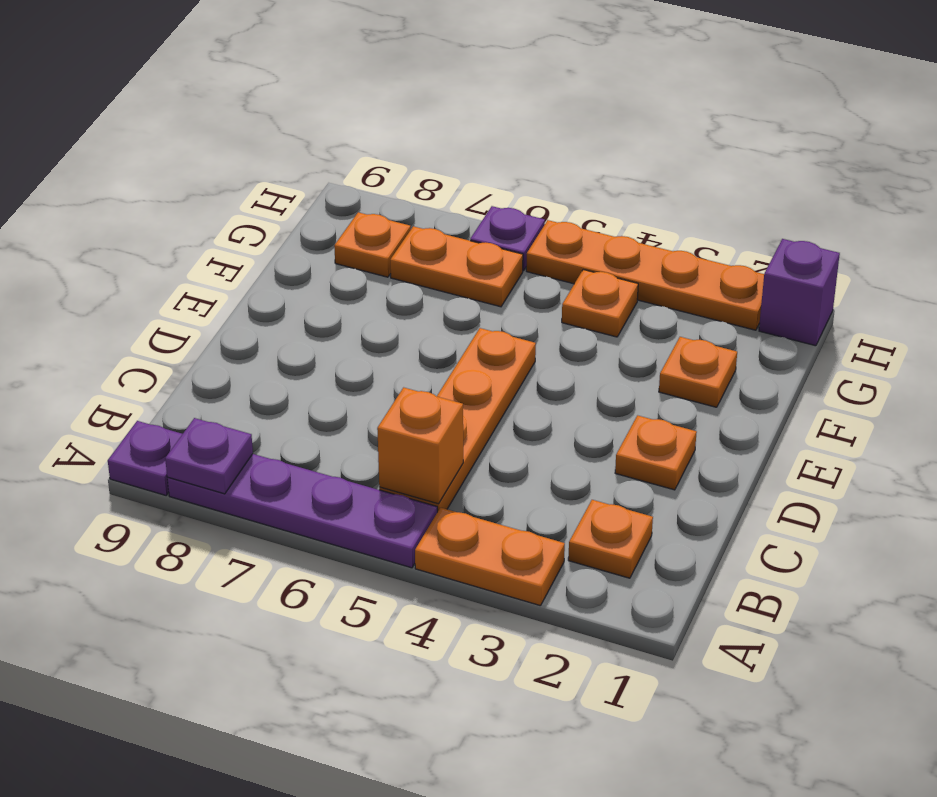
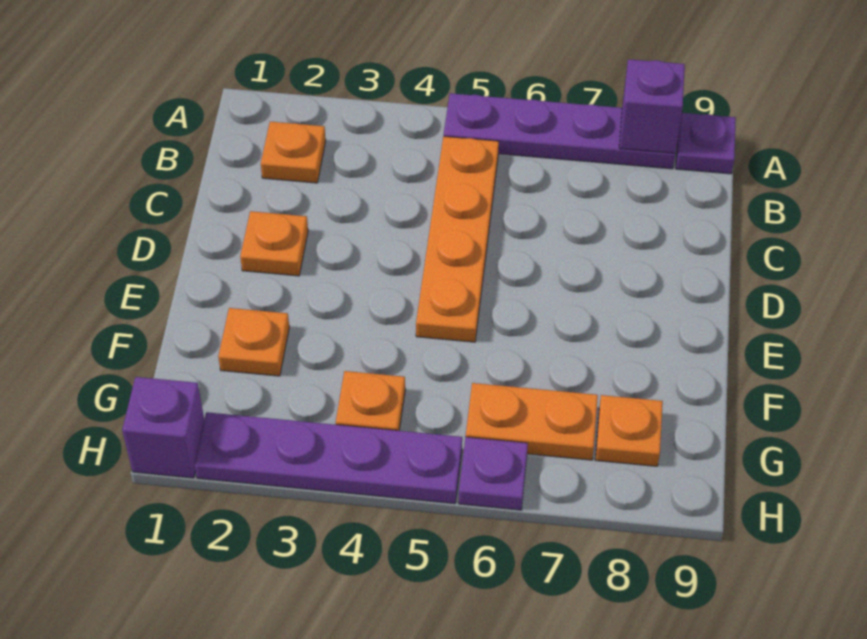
orange 1x2 plate [415,508,565,606] -> none
purple 1x1 plate [165,418,253,494] -> purple 1x1 brick [619,59,685,153]
orange 1x1 brick [377,387,463,504] -> none
orange 1x4 plate [526,220,764,330] -> purple 1x4 plate [195,412,462,504]

